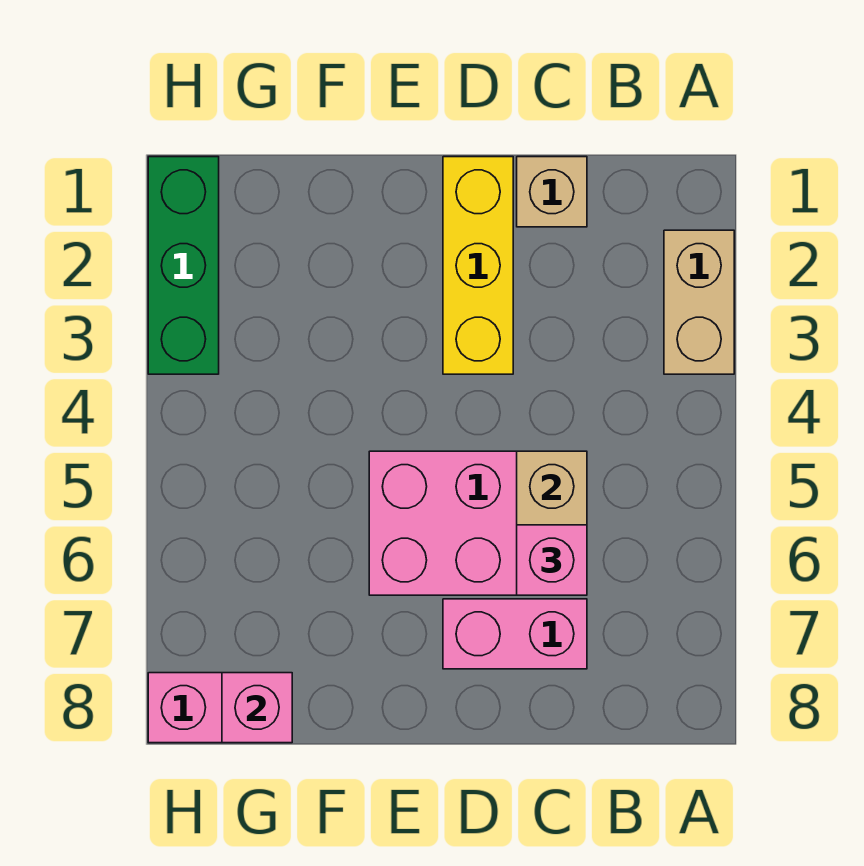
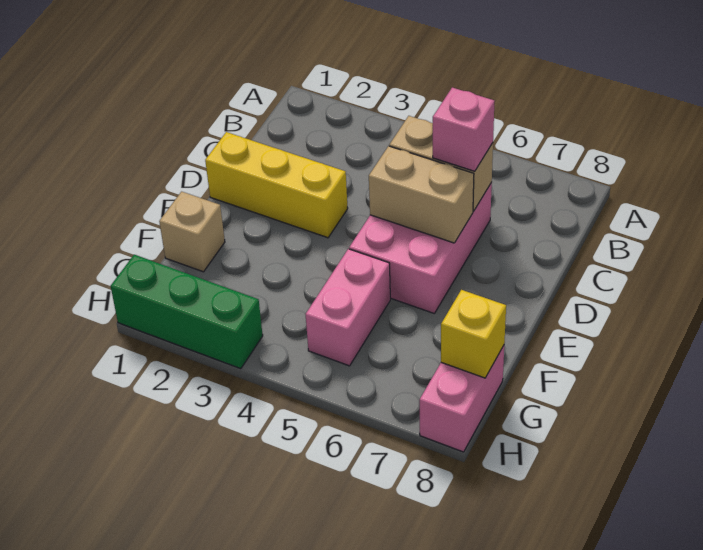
tan 1x2 brick [664,230,734,374] -> tan 1x2 brick moved to [369,146,474,243]
tan 1x1 brick [517,157,587,227] -> tan 1x1 brick moved to [159,192,225,272]
pink 1x2 brick [443,599,587,669] -> pink 1x2 brick moved to [305,249,390,366]
pink 1x1 brick [222,673,292,743] -> yellow 1x1 brick [441,290,506,378]

